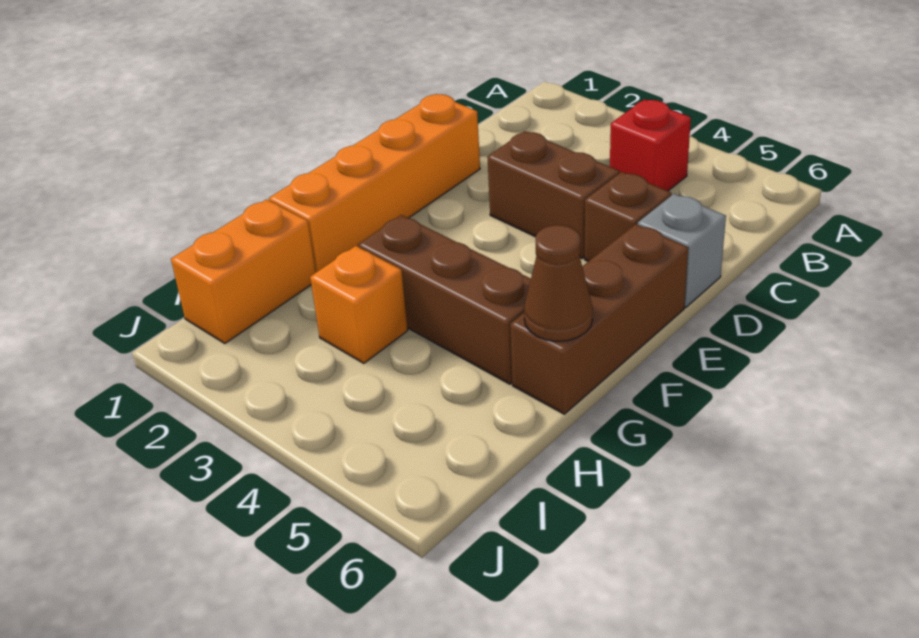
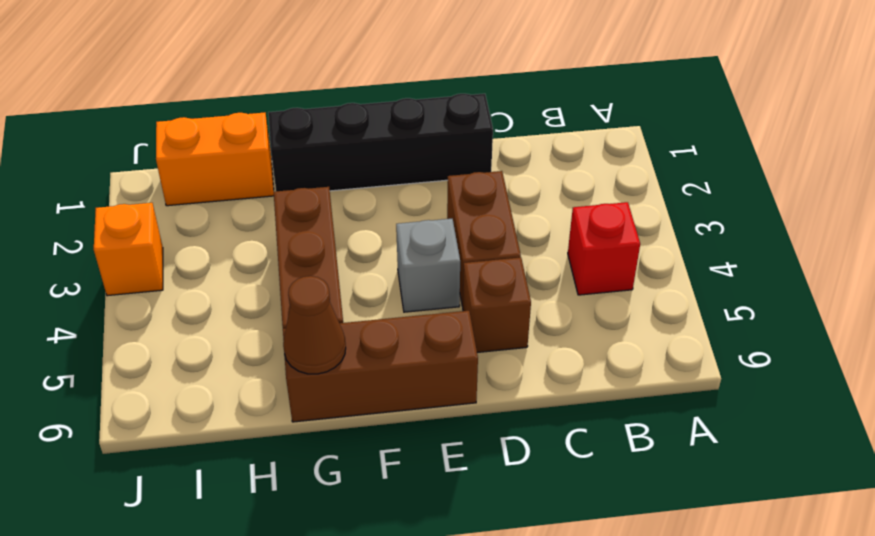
orange 1x4 brick [269,94,480,272] -> black 1x4 brick [268,94,493,191]
grey 1x1 brick [638,194,726,307] -> grey 1x1 brick moved to [396,219,460,312]
orange 1x1 brick [310,246,408,363] -> orange 1x1 brick moved to [94,203,163,296]

